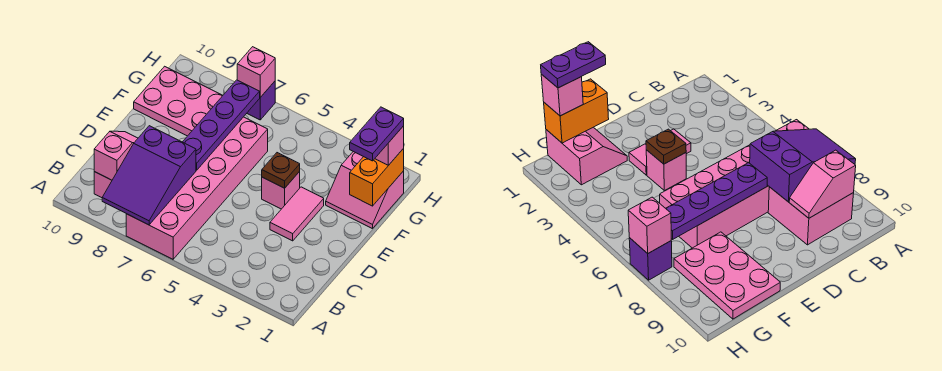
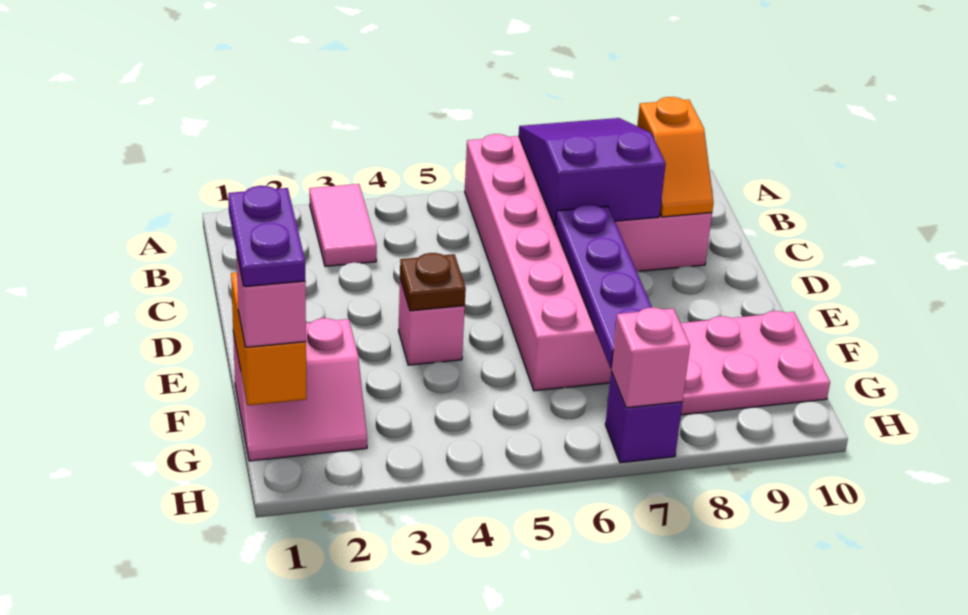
pink 1x2 slope [94,131,138,180] -> orange 1x2 slope [637,97,714,217]
pink 1x2 tile [270,187,324,241] -> pink 1x2 tile moved to [309,184,377,266]
pink 2x2 slope [326,152,404,229] -> pink 2x2 slope turned to [233,318,367,461]

